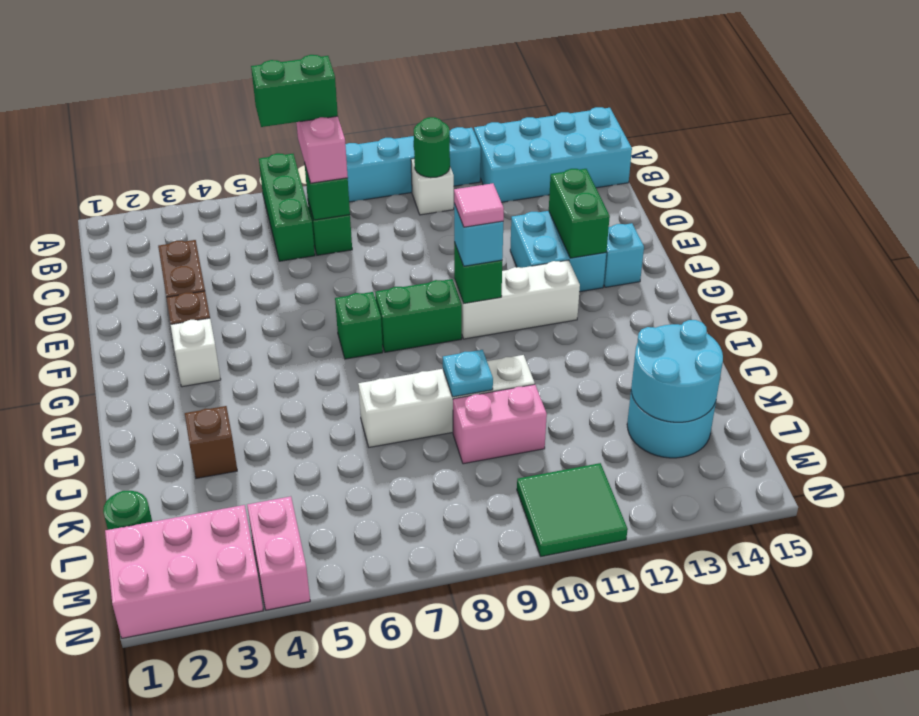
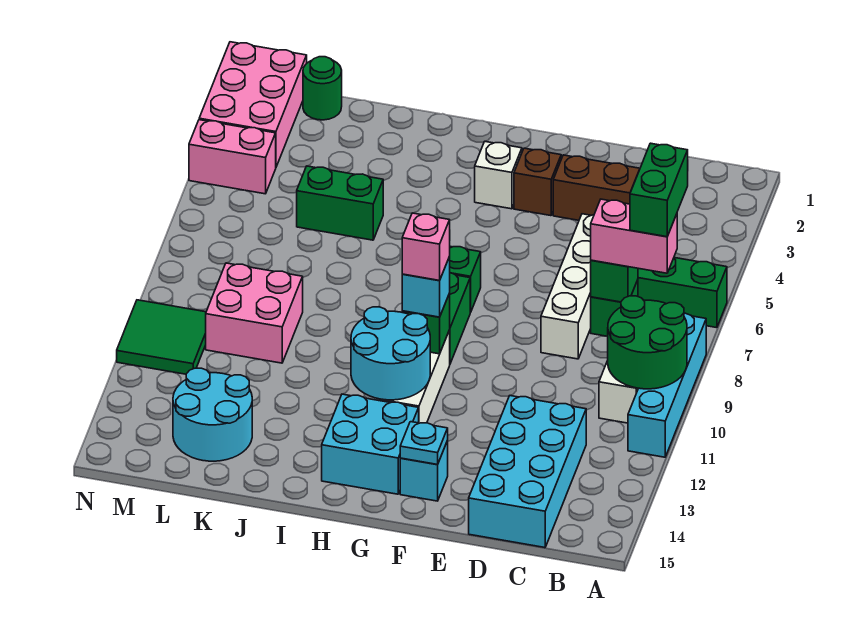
cyan 2x4 brick [474,107,632,202] -> cyan 2x4 brick moved to [469,396,586,548]
green 1x1 round brick [414,117,450,178] -> green 2x2 round brick [607,296,687,389]
cyan 2x2 brick [510,211,606,292] -> cyan 2x2 brick moved to [322,394,419,494]
green 1x2 brick [549,169,610,258] -> green 1x2 brick moved to [297,166,383,240]
pink 1x1 tile [454,183,504,227] -> pink 1x1 brick [402,213,450,280]
brown 1x1 brick [185,406,237,478] -> none
white 1x4 brick [358,355,535,447] -> white 1x4 brick moved to [541,214,594,359]
cyan 1x1 plate [443,350,493,397] -> cyan 1x1 plate moved to [400,422,448,464]
pink 1x2 brick [453,384,547,464] -> pink 2x2 brick [206,263,303,363]
cyan 2x2 round brick [631,320,723,422] -> cyan 2x2 round brick moved to [351,307,430,400]

